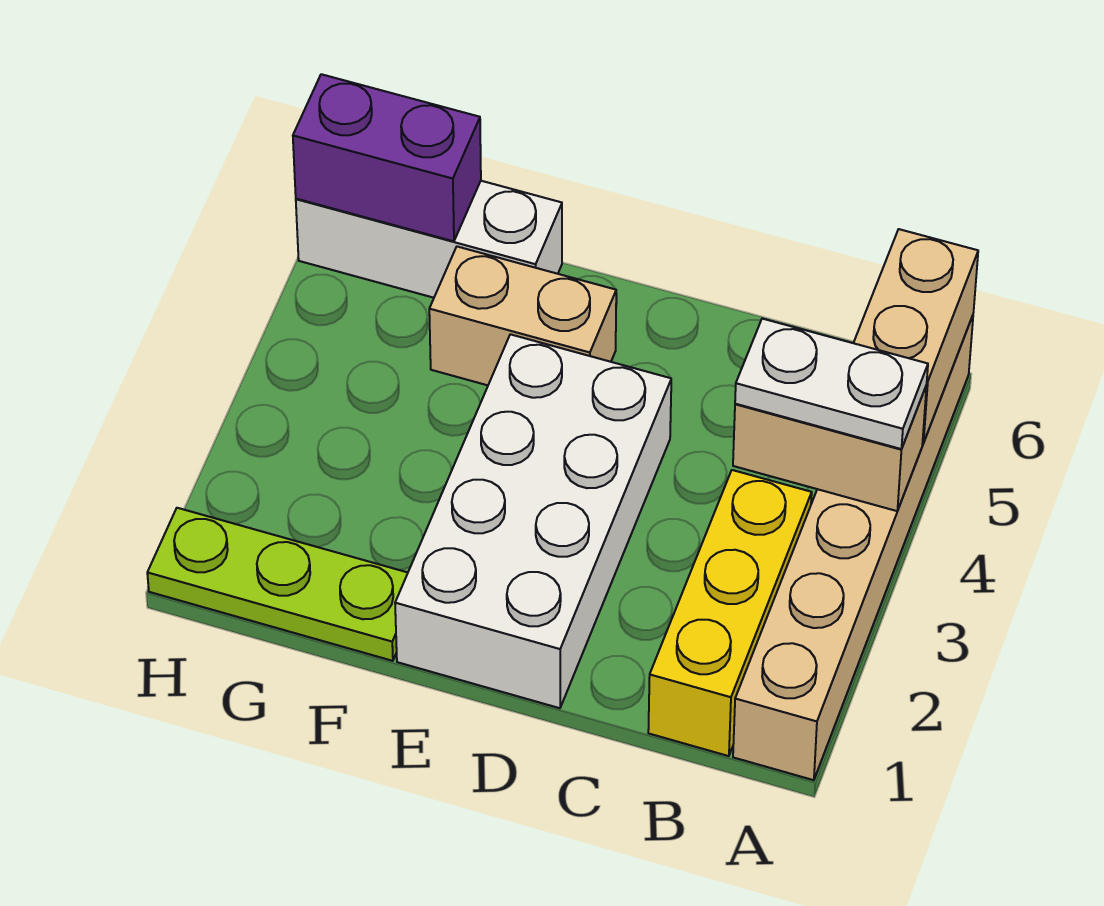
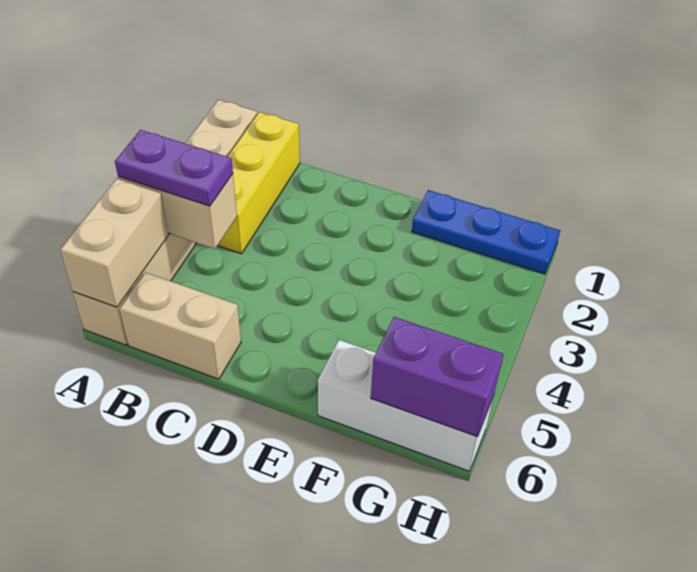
white 1x2 plate [735,319,928,449] -> purple 1x2 plate [115,130,233,206]
white 2x4 brick [395,334,671,708] -> none
tan 1x2 brick [429,247,616,385] -> tan 1x2 brick moved to [120,272,241,379]
lime 1x3 plate [147,508,408,661] -> blue 1x3 plate [412,190,560,274]

